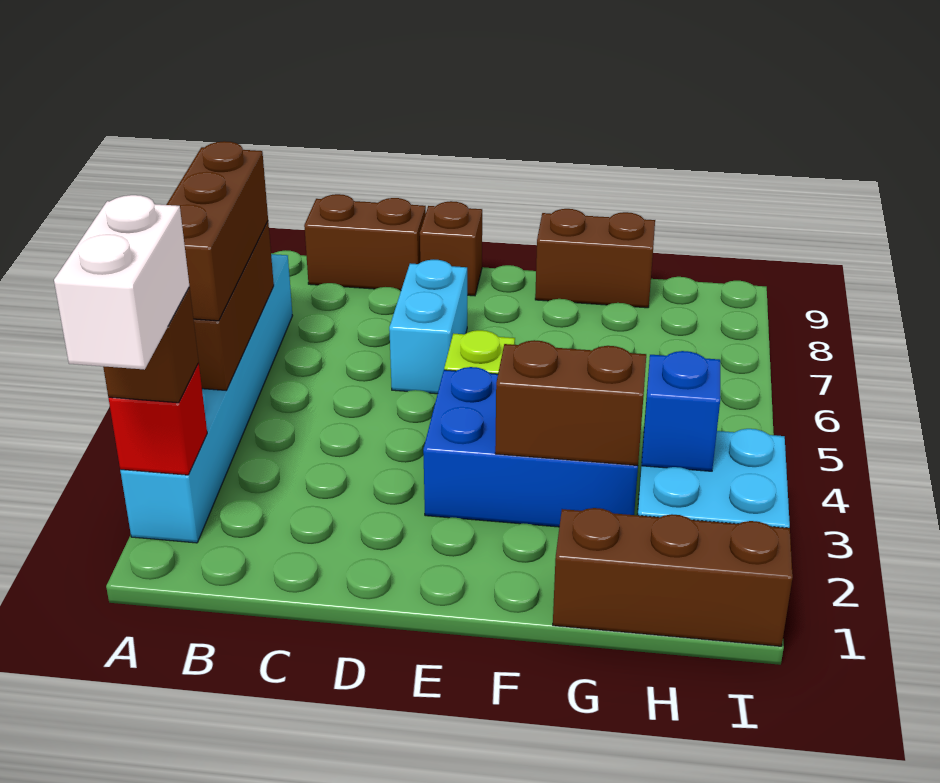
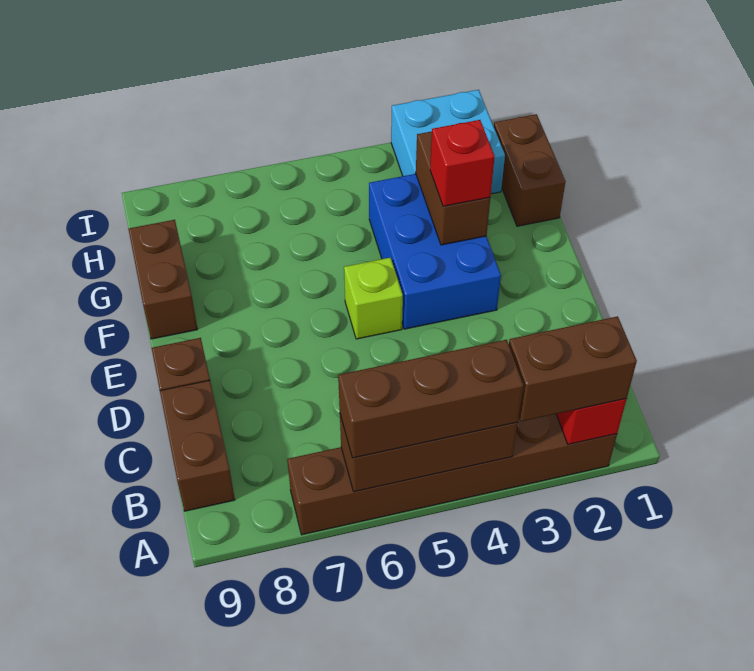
white 1x2 brick [54,195,189,370] -> none
cyan 1x6 brick [120,254,293,543] -> brown 1x6 brick [287,414,617,535]
brown 1x1 brick [103,287,199,403] -> brown 1x2 brick [509,316,637,421]
cyan 1x2 brick [389,260,467,394] -> none
none -> red 1x1 brick [430,120,495,206]
brown 1x3 brick [553,508,793,646] -> brown 1x2 brick [494,114,566,226]
blue 1x1 brick [642,351,720,471] -> none

